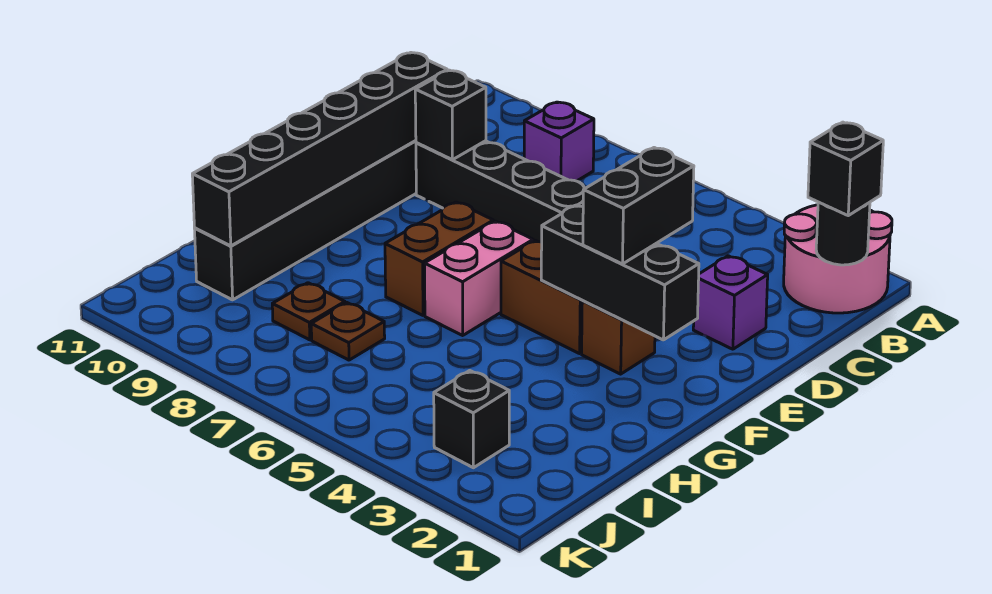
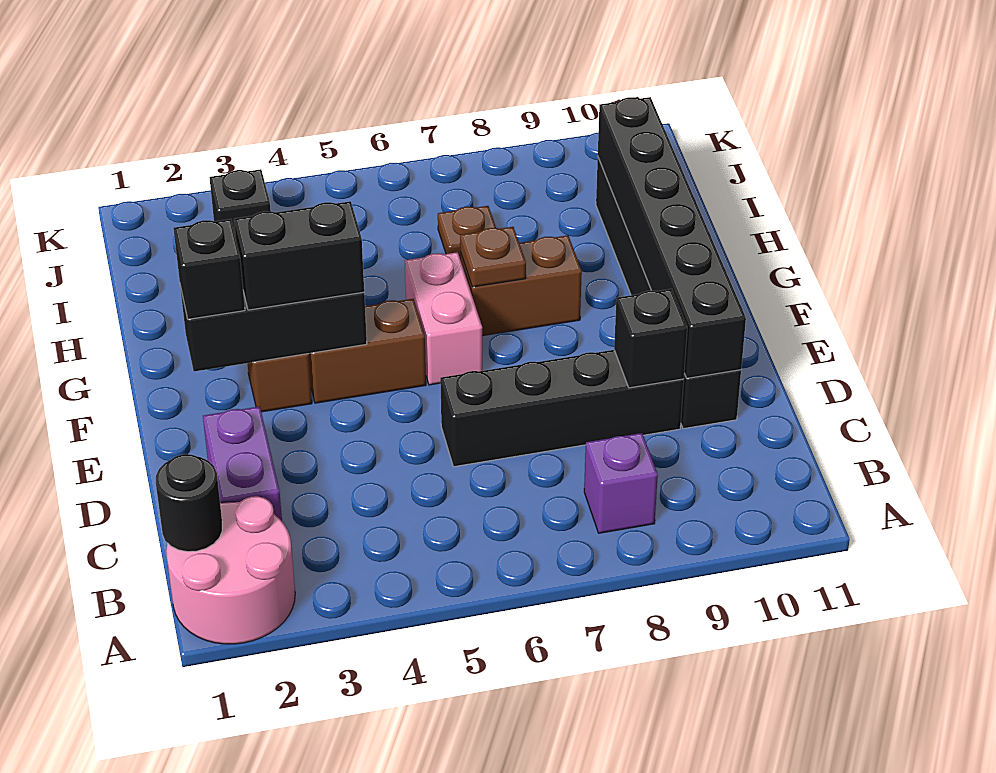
black 1x1 brick [808,122,883,216] -> black 1x1 brick moved to [173,219,245,319]
purple 1x1 brick [693,256,768,349] -> purple 1x2 brick [203,406,282,521]
black 1x2 brick [583,148,694,264] -> black 1x2 brick turned to [234,201,364,310]
brown 1x2 brick [385,202,493,315] -> brown 1x2 brick turned to [461,235,582,336]
brown 1x1 plate [272,283,345,340] -> brown 1x1 plate moved to [460,227,526,287]

